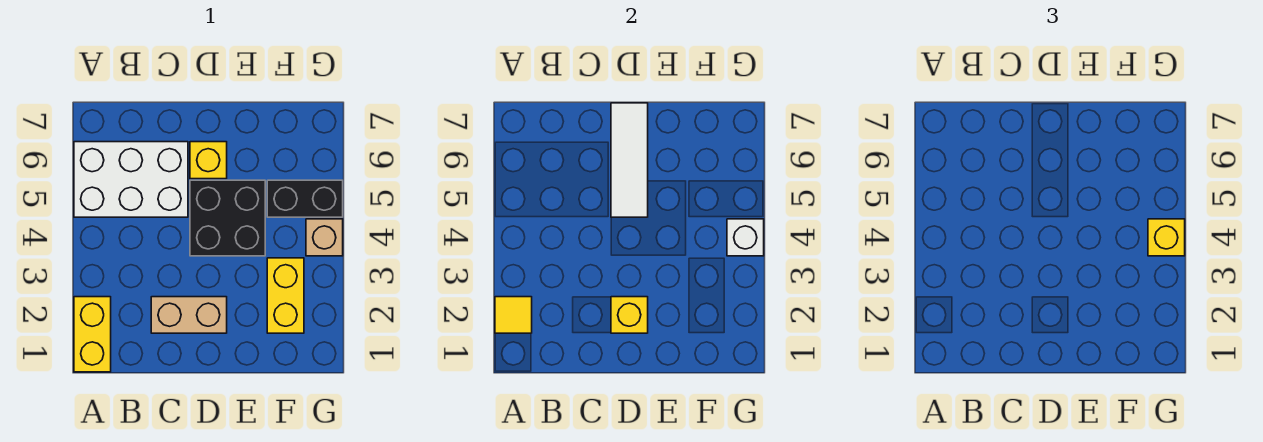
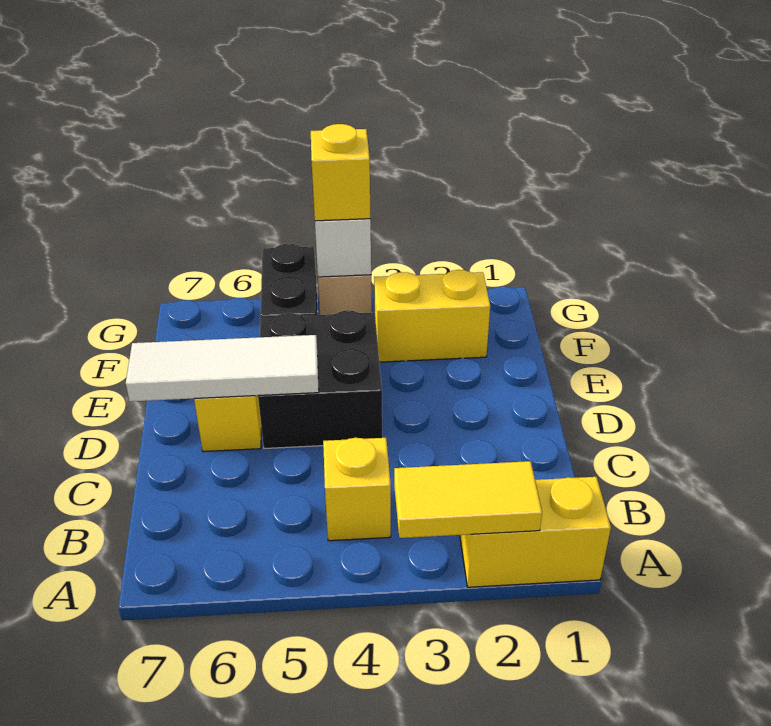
yellow 1x1 tile [495,297,532,333] -> yellow 1x2 tile [394,461,542,538]
white 2x3 brick [74,142,188,217] -> none
tan 1x2 brick [151,297,227,333] -> none
yellow 1x1 brick [611,297,648,333] -> yellow 1x1 brick moved to [323,438,391,541]

